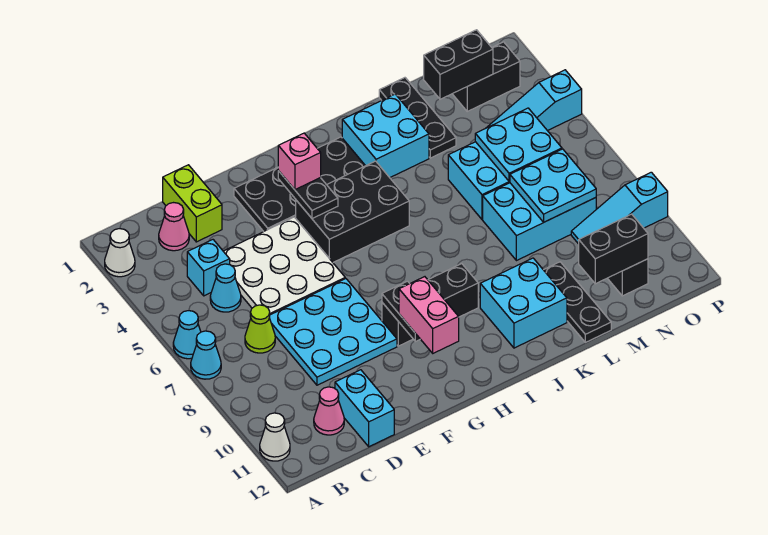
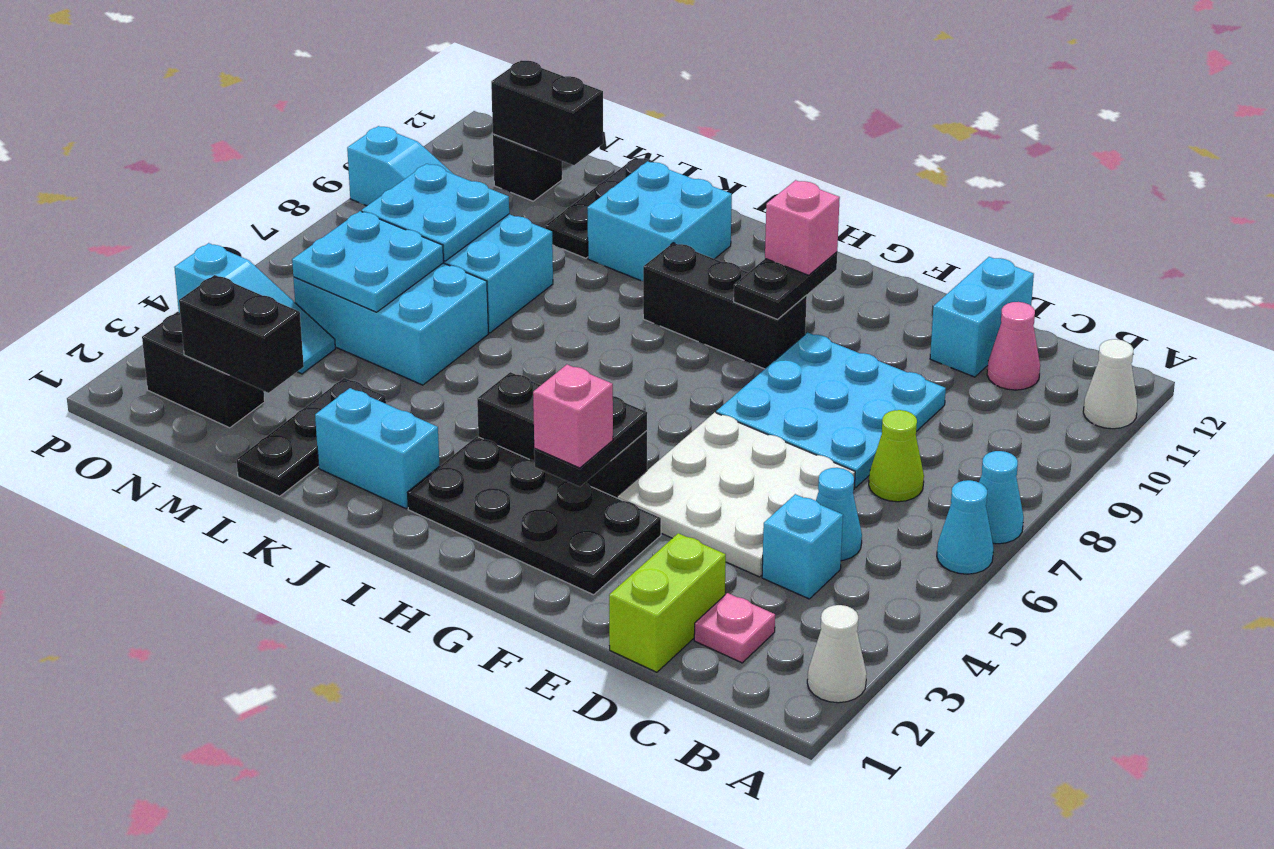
pink 1x1 cone [159,203,189,251] -> pink 1x1 plate [694,593,775,663]
black 2x3 brick [296,161,409,262] -> black 1x3 brick [477,372,647,498]
pink 1x2 brick [399,277,459,353] -> pink 1x1 brick [765,180,840,275]
cyan 2x2 brick [342,94,429,178] -> cyan 1x2 brick [315,388,440,509]

